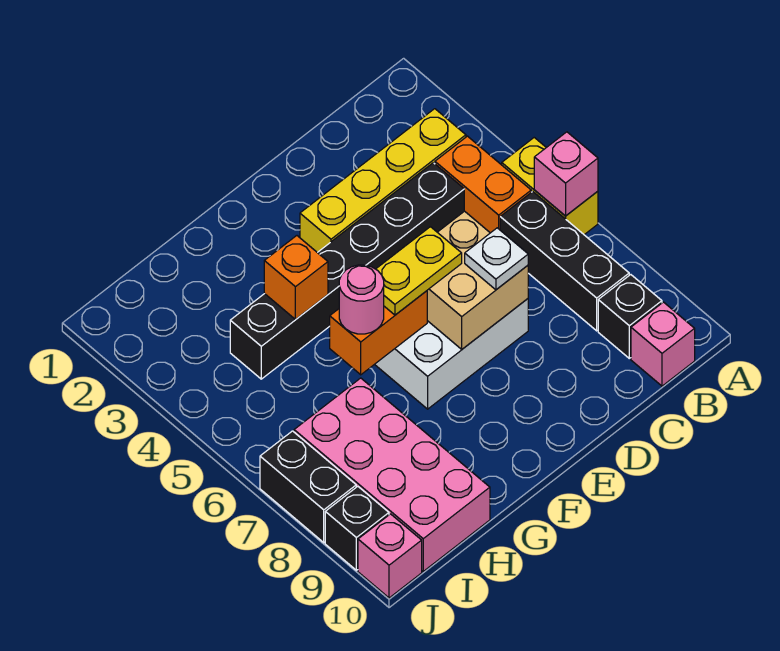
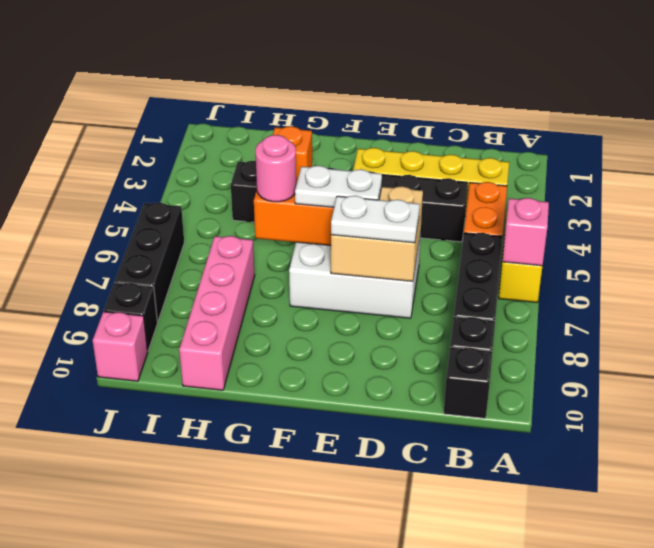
pink 1x1 brick [631,302,695,386] -> black 1x1 brick [444,347,492,418]
white 1x1 plate [465,228,528,290] -> white 1x2 plate [331,196,420,243]
yellow 1x2 plate [376,227,462,315] -> white 1x2 plate [295,166,382,207]
pink 2x4 brick [294,378,490,571] -> pink 1x4 brick [179,236,255,390]
black 1x2 brick [260,431,356,543] -> black 1x3 brick [115,203,184,322]

